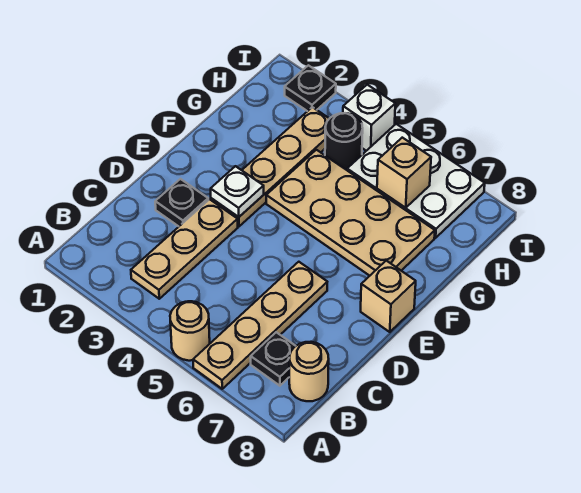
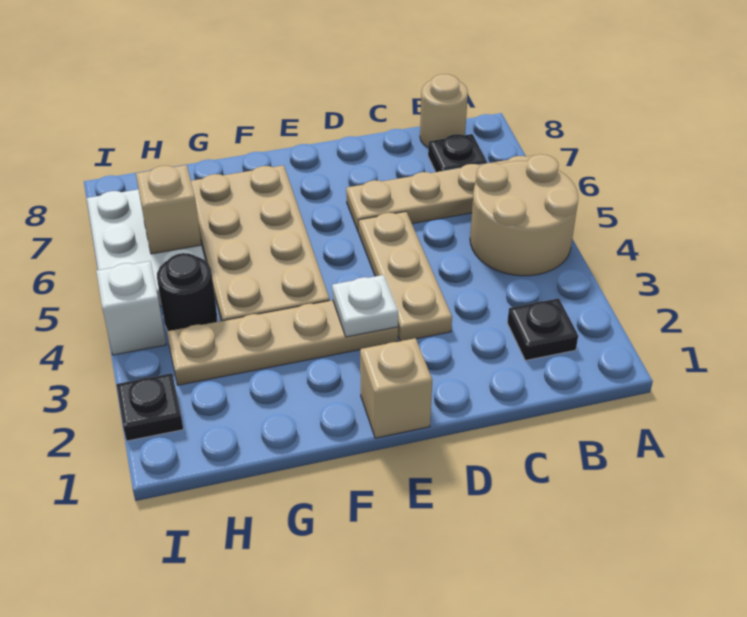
tan 1x1 round brick [170,301,210,361] -> tan 2x2 round brick [470,154,578,276]
tan 1x3 plate [131,199,238,299] -> tan 1x3 plate turned to [359,212,452,341]
black 1x1 plate [155,179,208,226] -> black 1x1 plate moved to [507,298,578,361]
tan 1x1 brick [361,261,416,332] -> tan 1x1 brick moved to [360,338,432,438]

